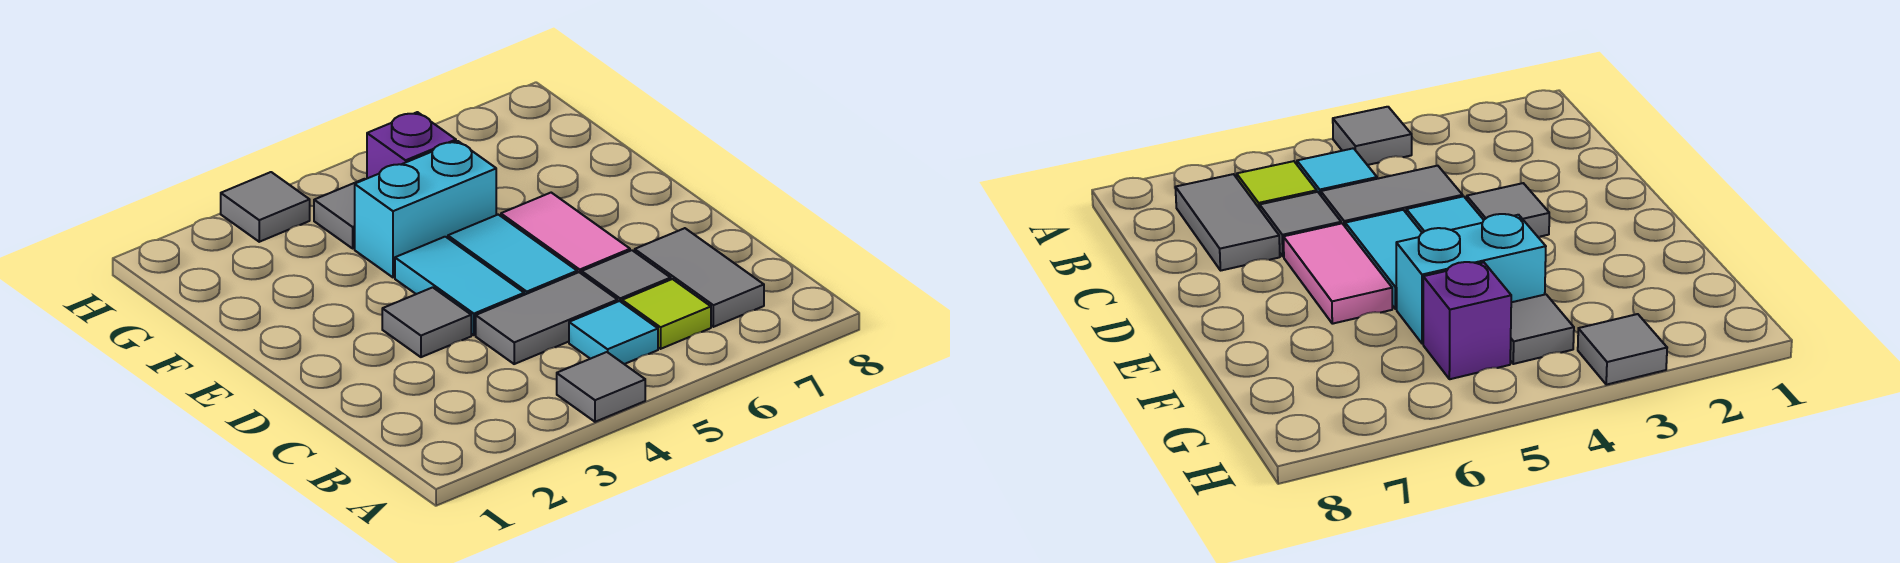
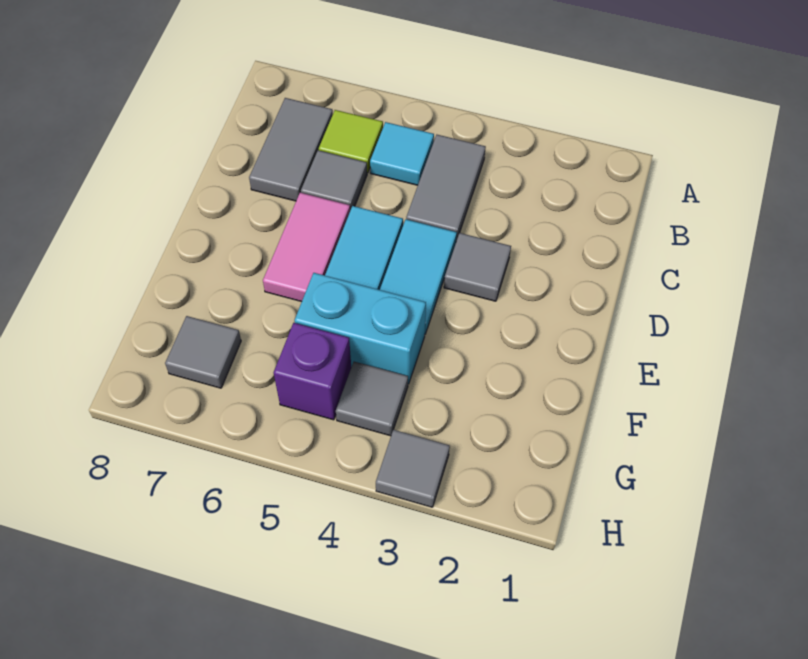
grey 1x1 tile [557,352,645,422] -> grey 1x1 tile moved to [165,316,241,388]
grey 1x2 tile [476,272,618,364] -> grey 1x2 tile turned to [406,135,486,241]

